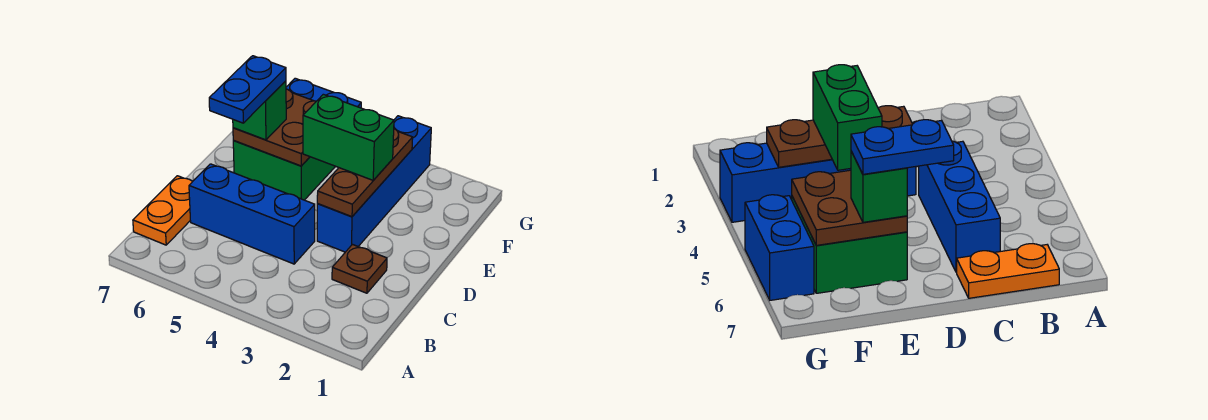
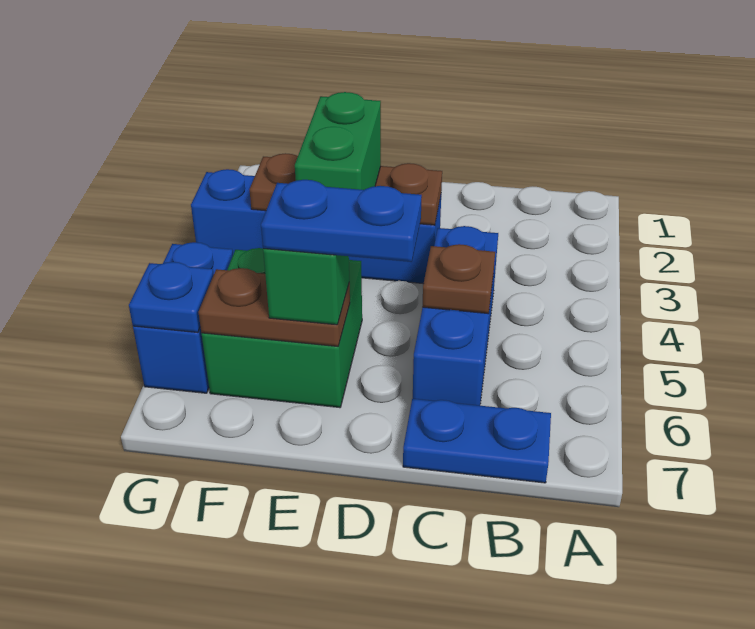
orange 1x2 plate [133,176,193,245] -> blue 1x2 plate [403,399,551,483]
brown 1x1 plate [332,245,387,293] -> brown 1x1 plate moved to [422,244,495,314]
brown 2x2 plate [233,89,316,166] -> brown 1x2 plate [198,268,350,346]
none -> blue 1x1 plate [129,262,214,332]

